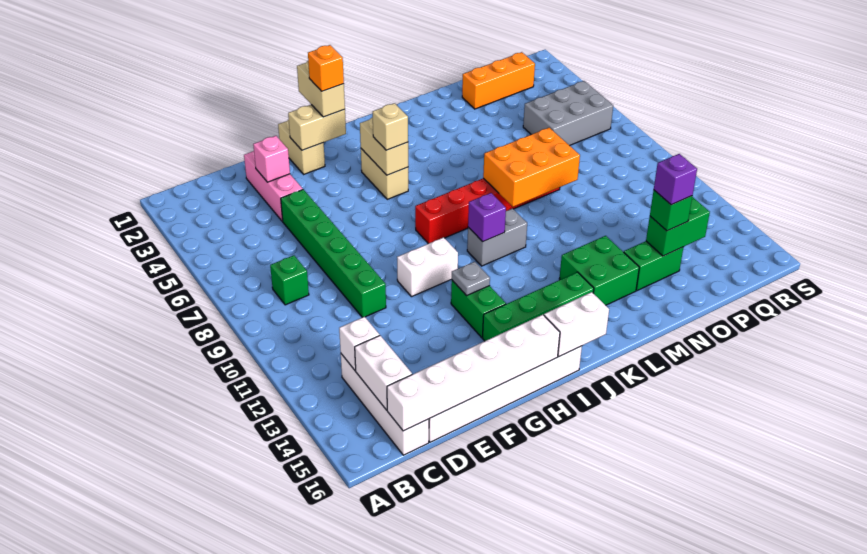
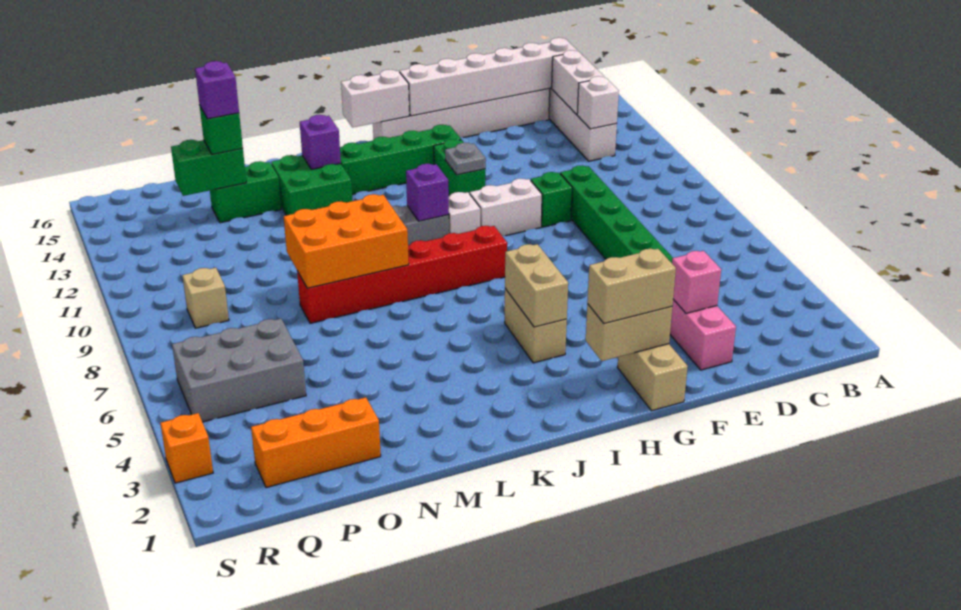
green 1x1 brick [270,255,309,305] -> green 1x1 brick moved to [531,172,572,227]
tan 1x2 brick [297,61,345,117] -> tan 1x2 brick turned to [587,249,676,324]
orange 1x1 brick [308,45,344,91] -> orange 1x1 brick moved to [160,413,213,483]
tan 1x1 brick [373,103,408,150] -> tan 1x1 brick moved to [182,268,229,328]
none -> white 1x1 brick [449,192,480,234]
none -> purple 1x1 brick [300,115,341,169]

